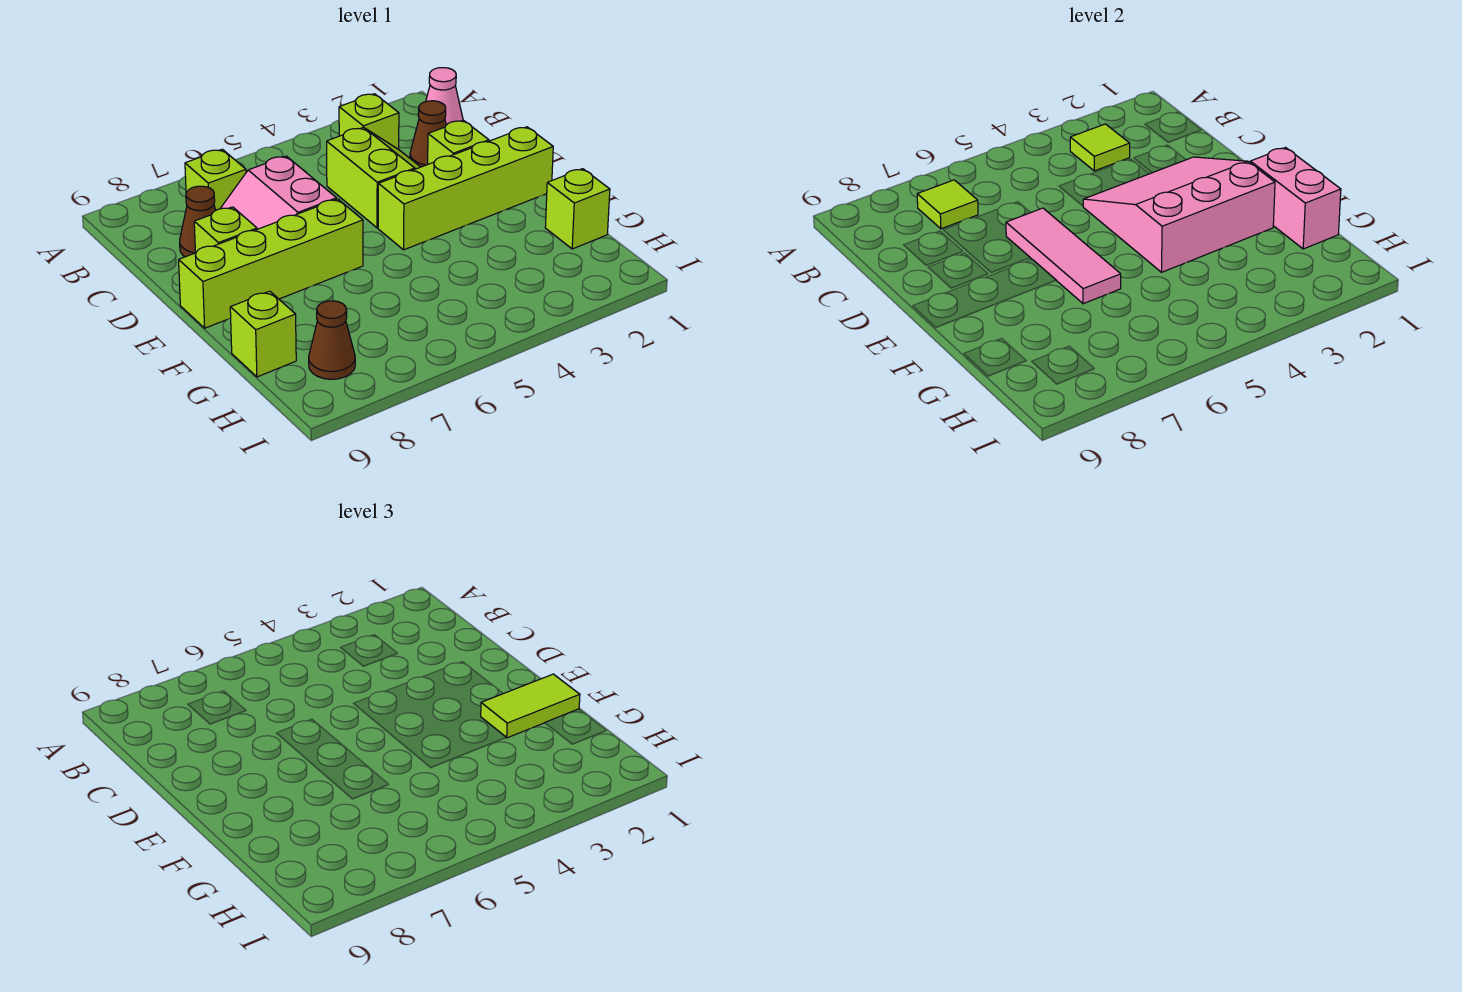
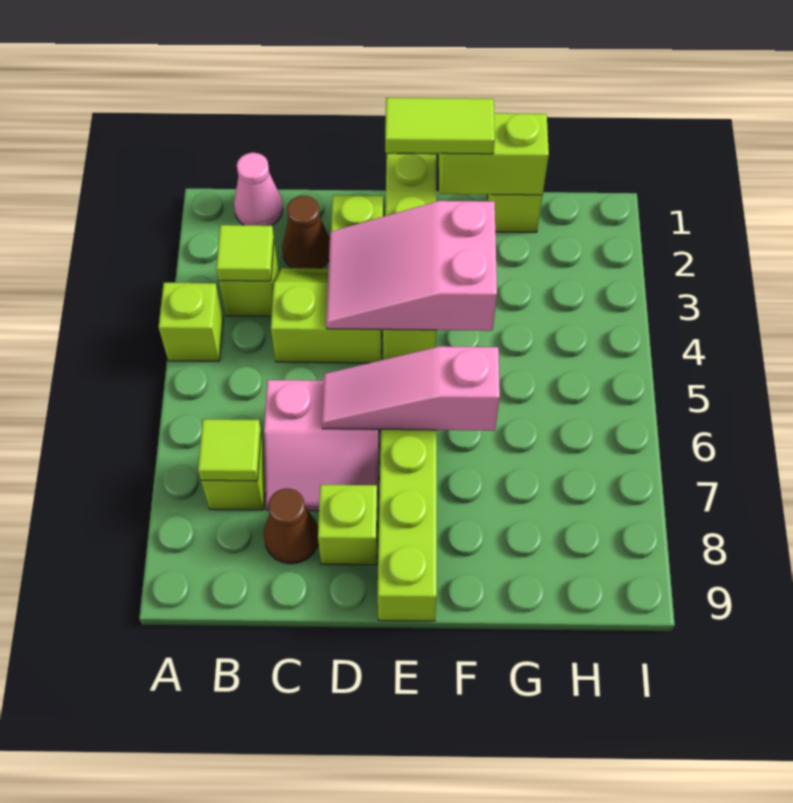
pink 3x3 slope [1083,157,1275,272] -> pink 2x3 slope [326,201,497,331]
pink 1x3 tile [1006,208,1121,304] -> pink 1x3 slope [322,346,500,431]
pink 1x2 brick [1250,148,1341,249] -> lime 1x2 brick [439,113,549,195]
lime 1x2 tile [481,674,580,738] -> lime 1x2 tile turned to [385,98,495,154]
lime 1x1 brick [230,291,296,377] -> lime 1x1 brick moved to [159,283,223,361]
brown 1x1 cone [309,301,355,379] -> none

